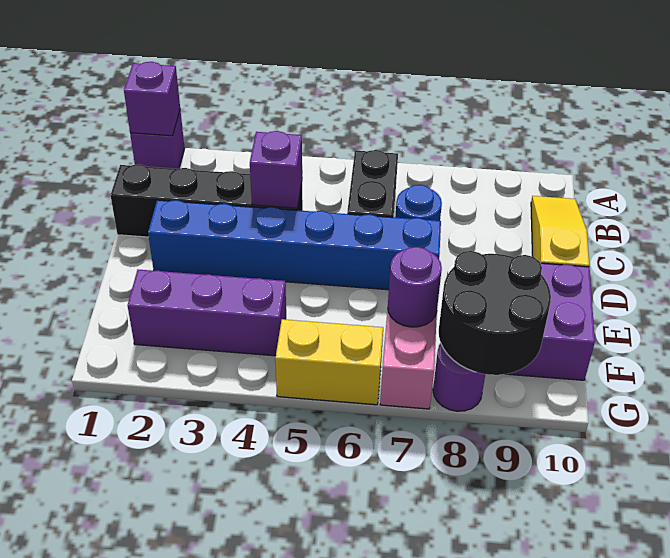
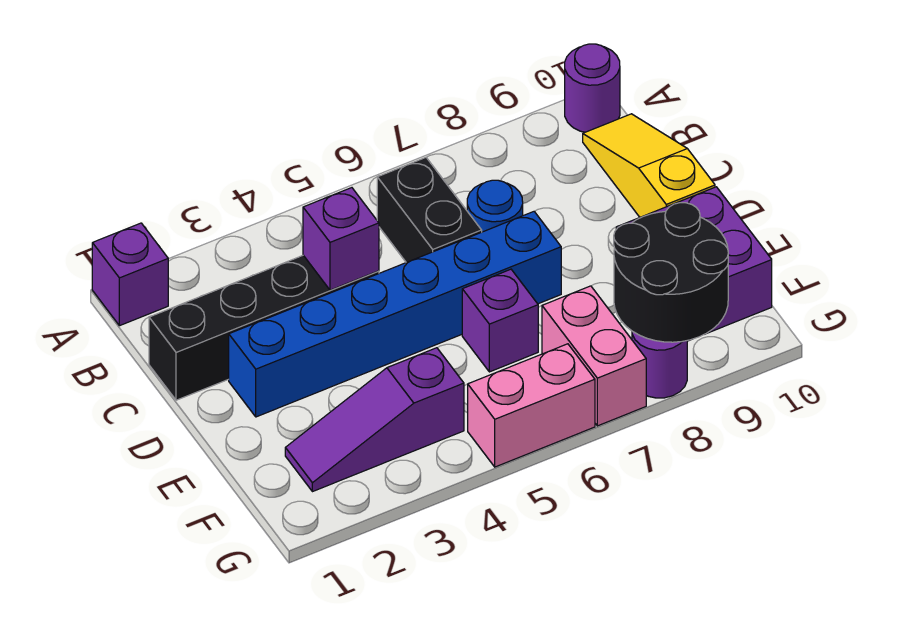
purple 1x1 brick [124,62,180,136] -> purple 1x1 brick moved to [462,269,538,372]
purple 1x3 brick [128,270,286,356] -> purple 1x3 slope [285,348,464,492]
purple 1x1 round brick [388,247,442,327] -> purple 1x1 round brick moved to [565,44,620,132]
yellow 1x2 brick [275,319,383,405] -> pink 1x2 brick [468,344,595,467]

